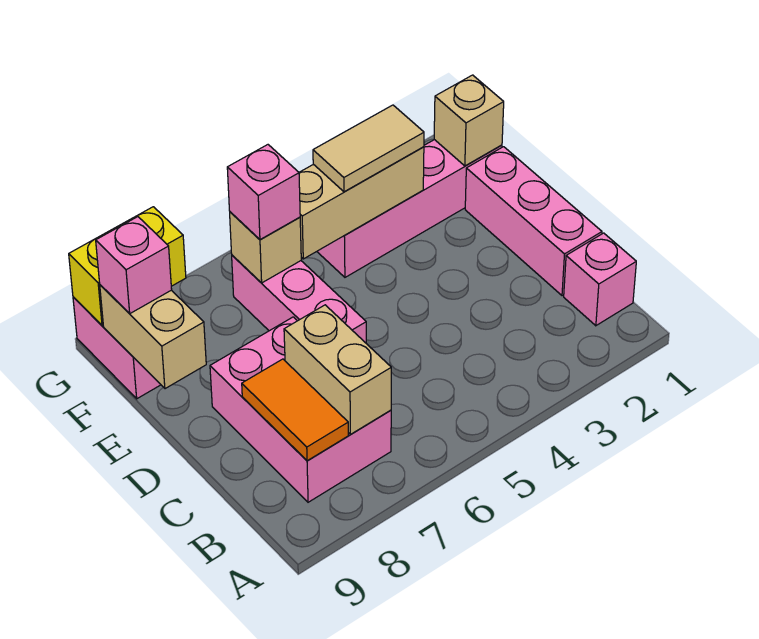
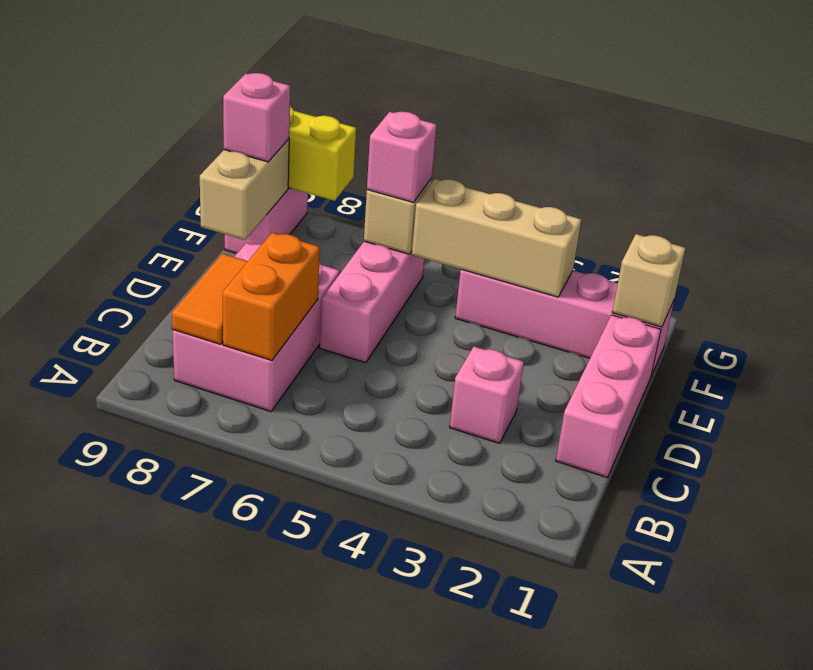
pink 1x1 brick [564,233,636,326] -> pink 1x1 brick moved to [450,347,524,443]
tan 1x2 brick [284,305,391,434] -> orange 1x2 brick [223,233,320,360]
tan 1x2 tile [313,105,424,192] -> none

